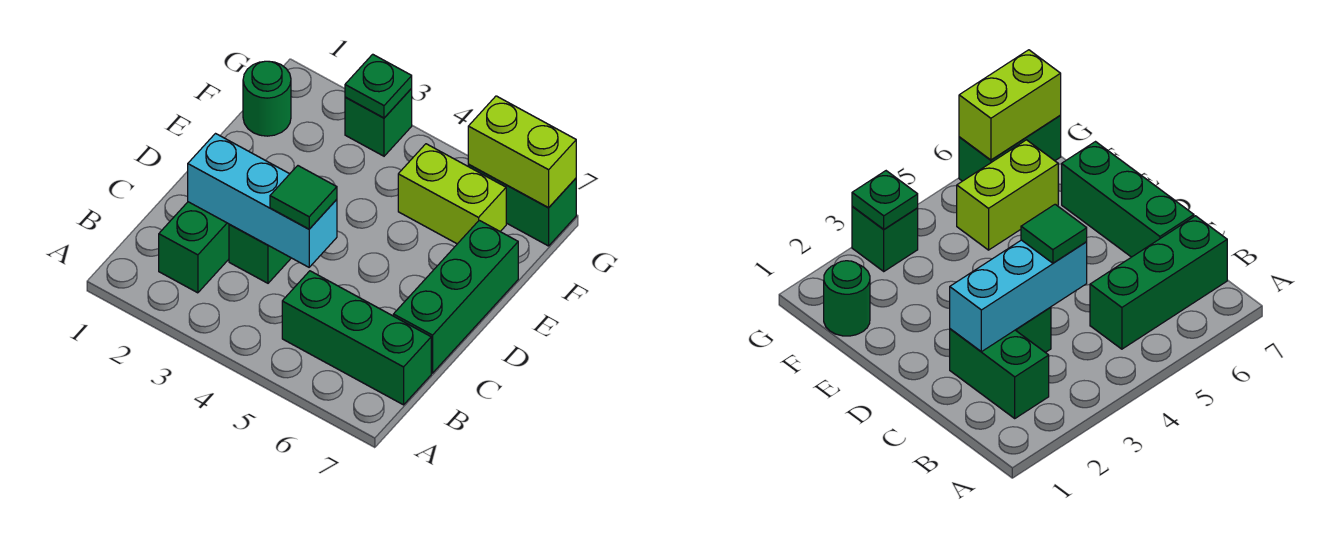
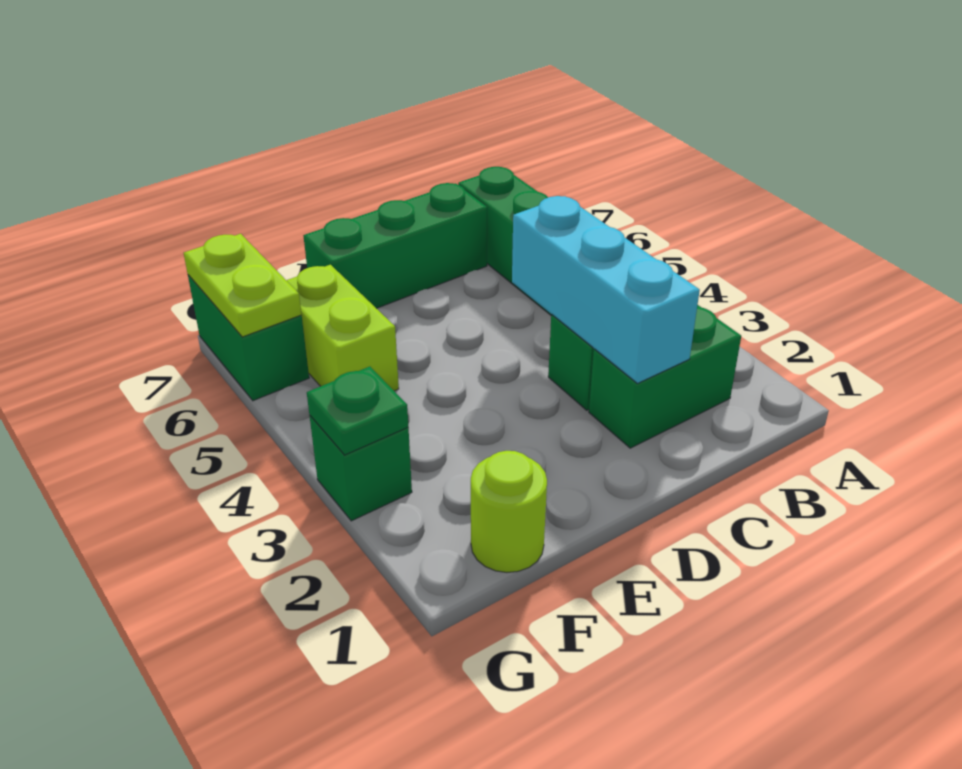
green 1x1 tile [270,166,337,229] -> none
green 1x1 round brick [243,61,291,136] -> lime 1x1 round brick [471,451,547,572]
lime 1x2 brick [468,96,576,208] -> lime 1x2 plate [184,234,302,337]

